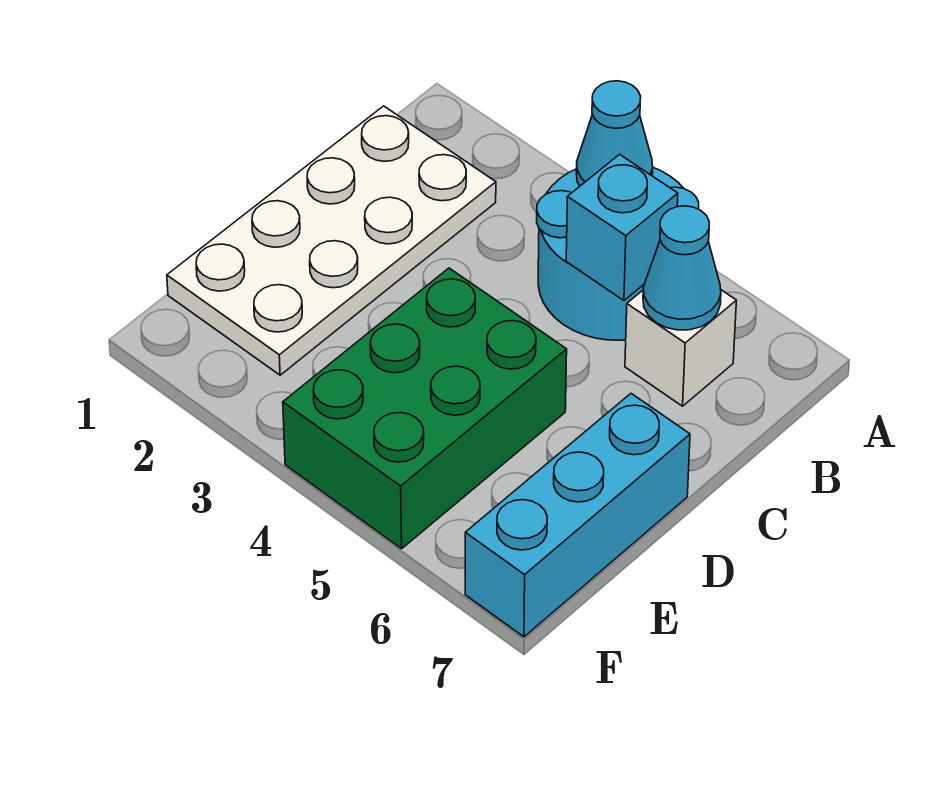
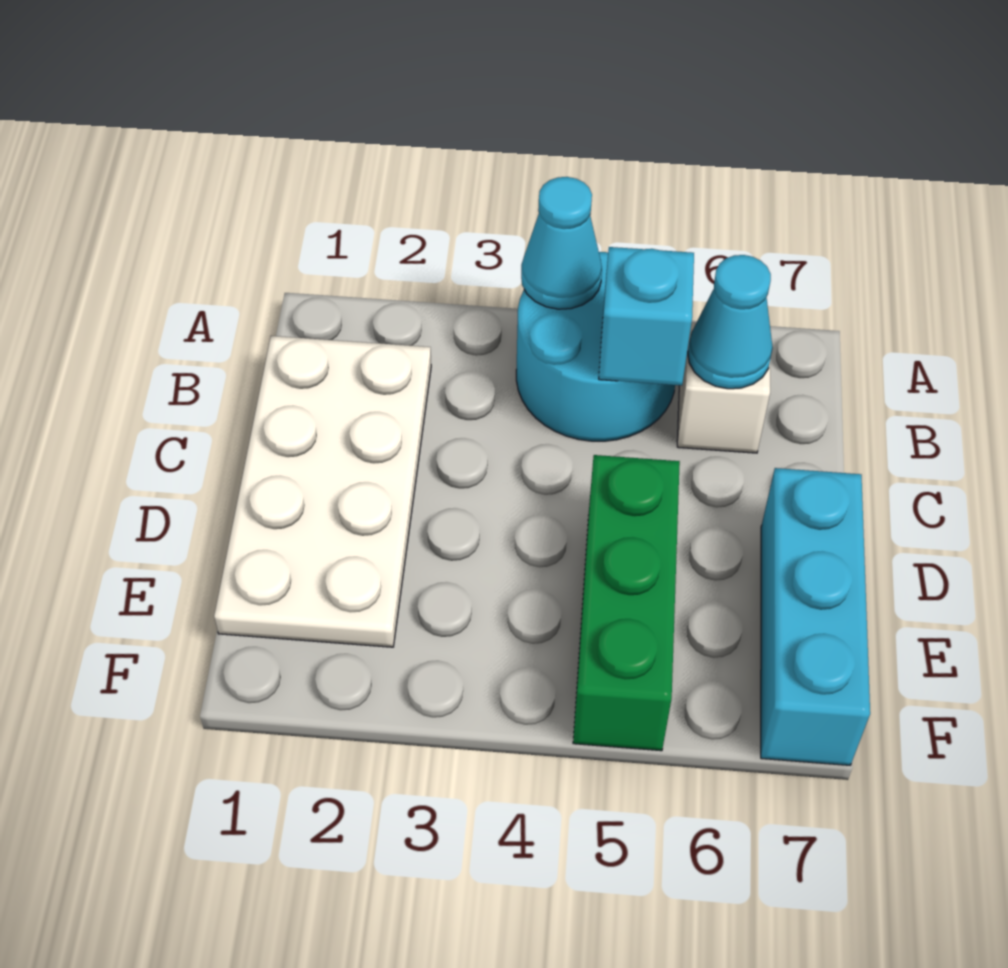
green 2x3 brick [283,268,567,549] -> green 1x3 brick [573,455,680,751]

